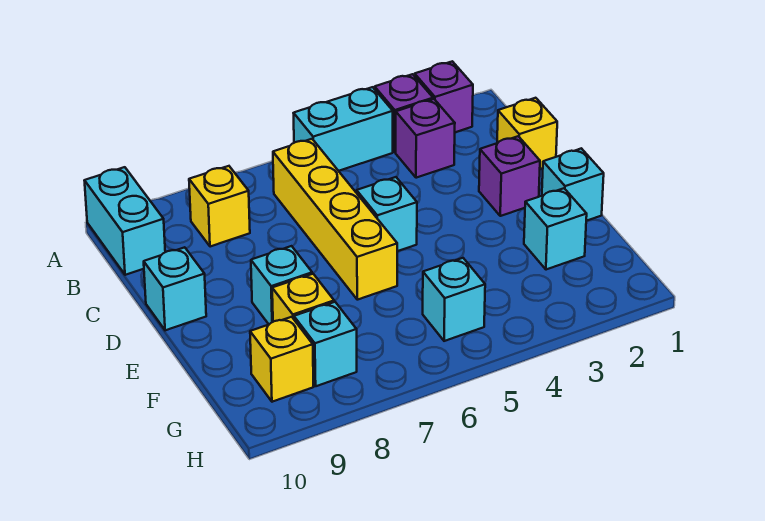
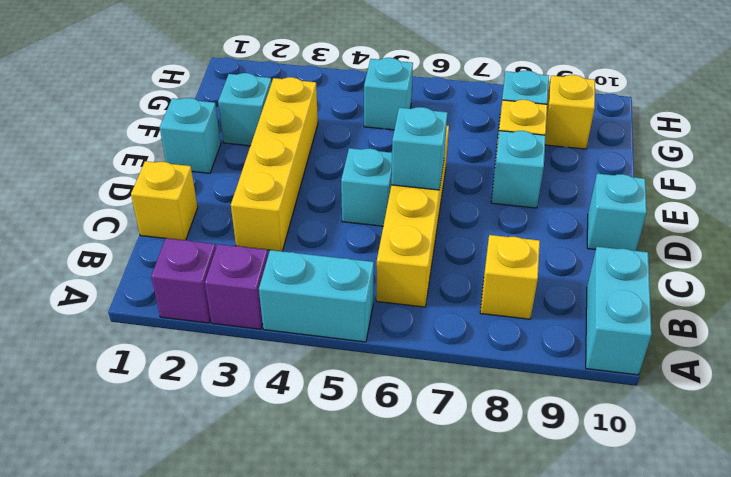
purple 1x1 brick [396,99,455,178] -> none
none -> yellow 1x4 brick [231,77,318,251]
purple 1x1 brick [479,136,540,216] -> none
none -> cyan 1x1 brick [391,107,448,190]

